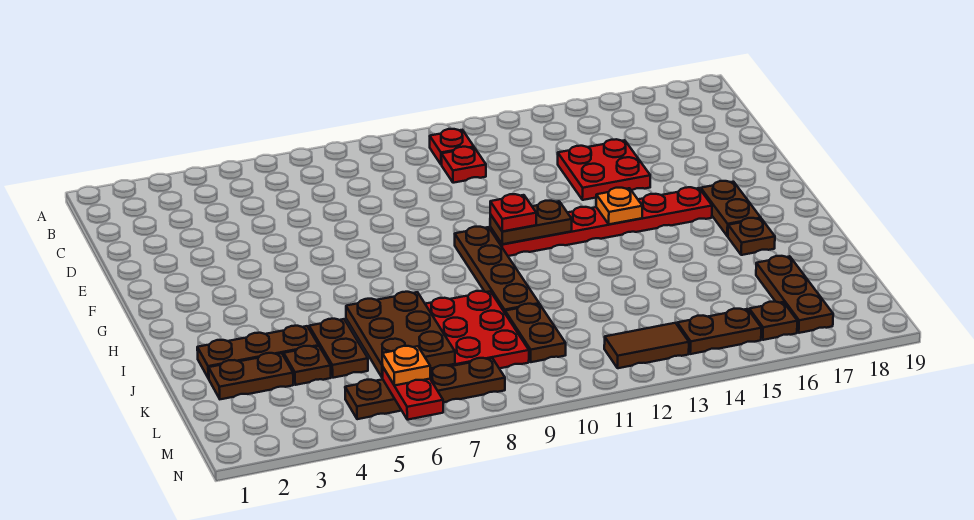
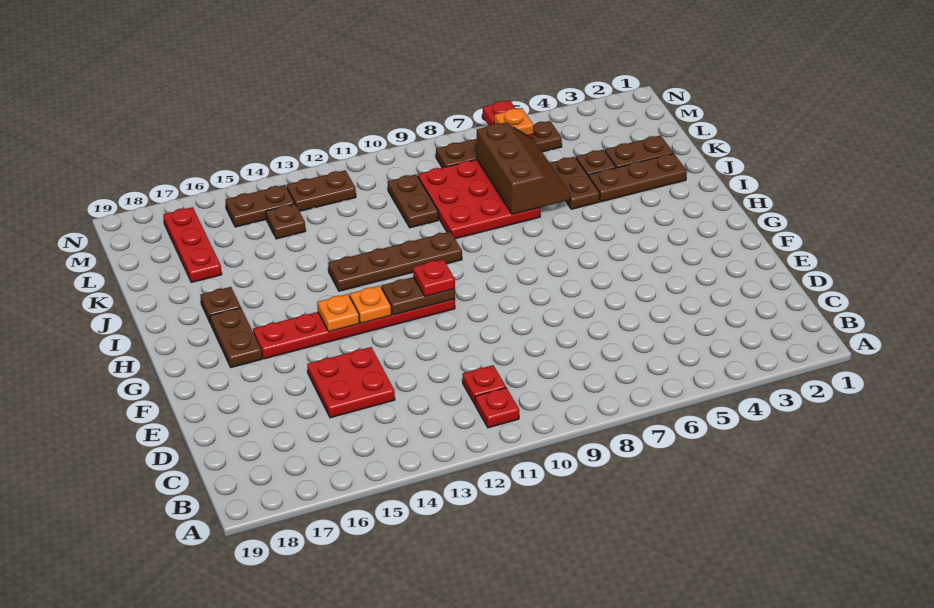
brown 1x4 plate [455,227,539,313] -> brown 1x4 plate turned to [328,232,462,291]
none -> orange 1x1 plate [350,286,391,323]
brown 2x3 plate [346,292,455,378] -> brown 2x3 slope [477,122,570,214]
brown 1x3 plate [756,256,833,333] -> red 1x3 plate [163,207,222,282]
brown 1x2 tile [604,323,689,368] -> brown 1x2 plate [287,170,356,211]
brown 1x1 plate [749,302,797,340] -> brown 1x1 plate moved to [266,204,306,239]

